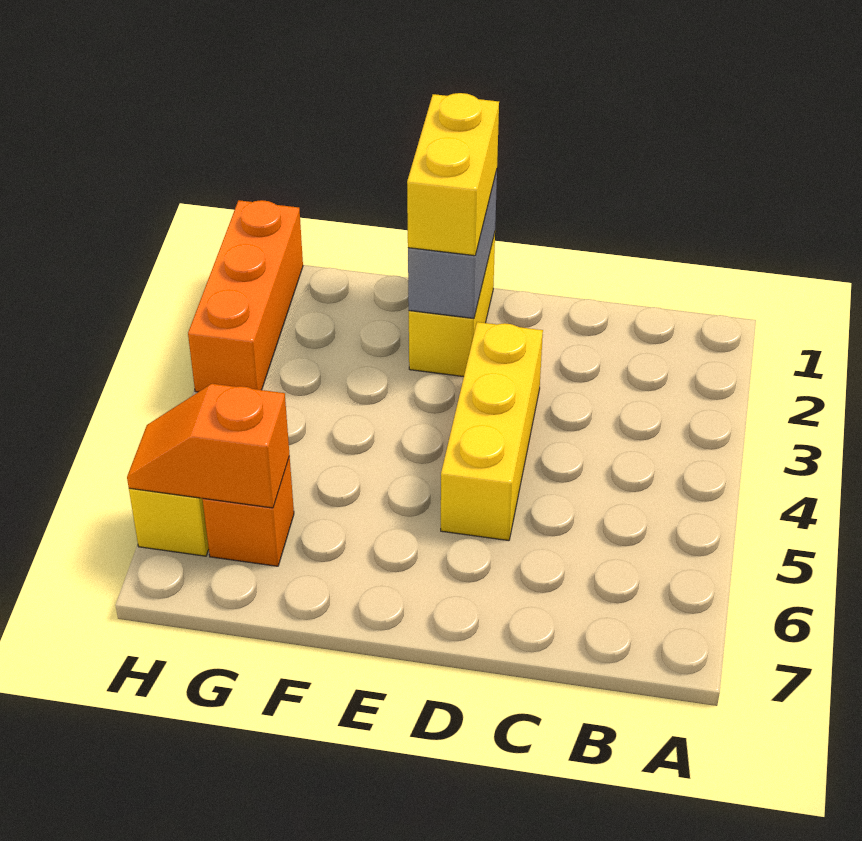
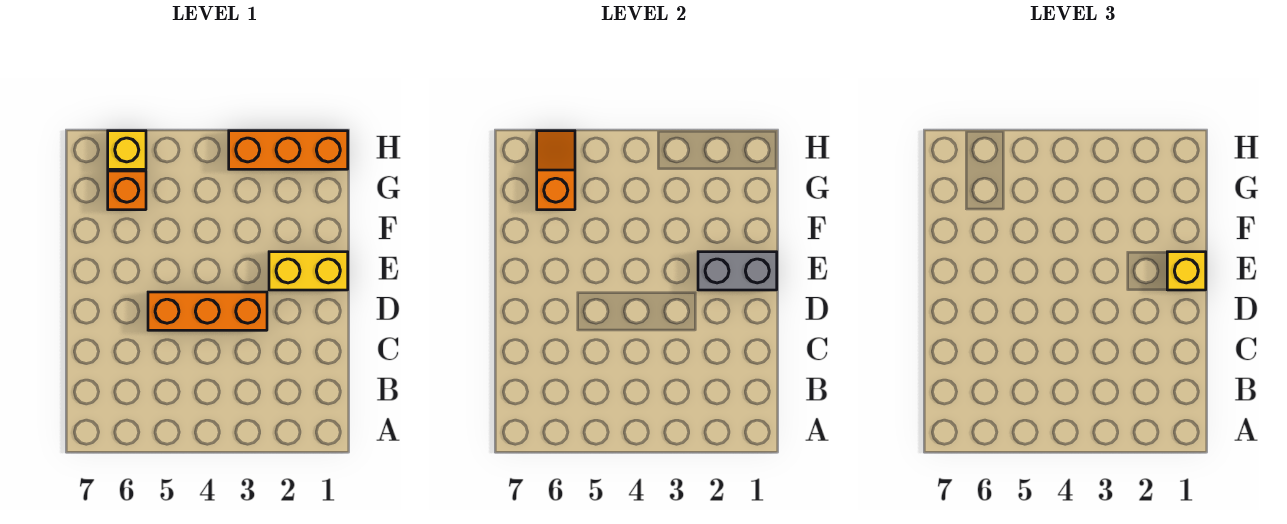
yellow 1x3 brick [441,322,543,541] -> orange 1x3 brick [148,292,267,330]
yellow 1x2 brick [407,93,499,256] -> yellow 1x1 brick [1167,252,1206,290]

